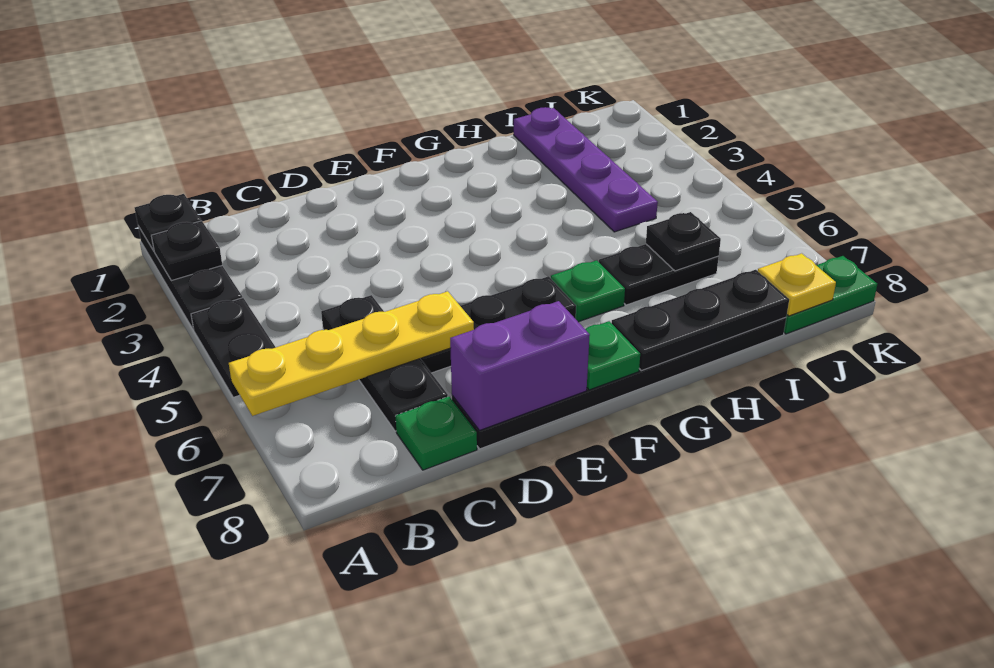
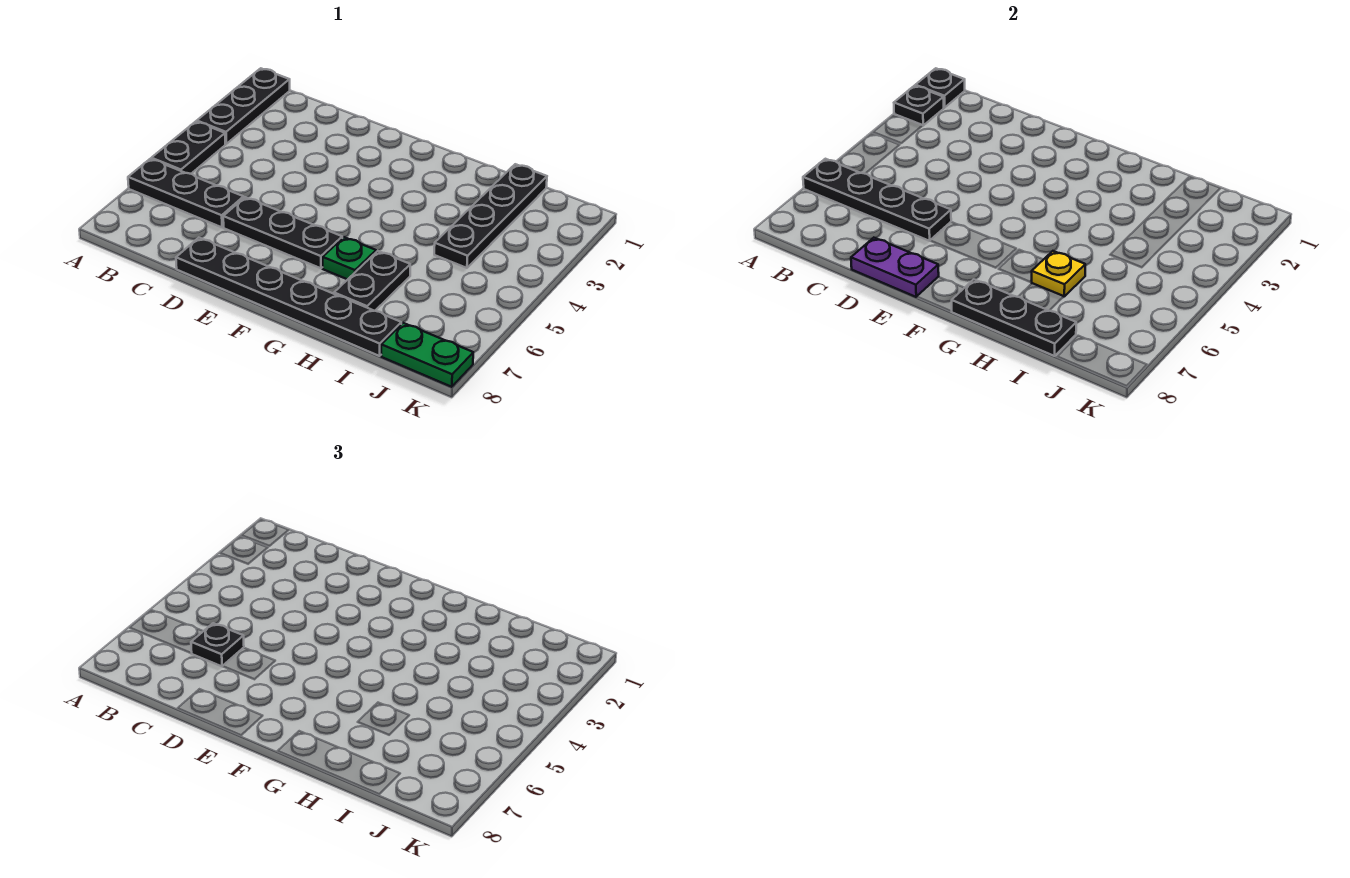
yellow 1x4 plate [229,291,474,416] -> black 1x4 plate [803,159,951,241]
black 1x3 plate [321,295,448,431] -> black 1x3 plate turned to [128,159,244,227]
green 1x1 plate [396,396,477,470] -> none
purple 1x2 brick [450,301,590,431] -> purple 1x2 plate [851,238,939,297]
green 1x1 plate [585,321,640,390] -> none
black 1x2 plate [599,244,719,305] -> black 1x2 plate turned to [334,251,410,311]
purple 1x4 plate [514,107,658,232] -> black 1x4 plate [434,164,547,268]
black 1x1 plate [646,212,721,271] -> black 1x1 plate moved to [191,623,244,666]
yellow 1x1 plate [758,253,836,316] -> yellow 1x1 plate moved to [1032,251,1085,296]

